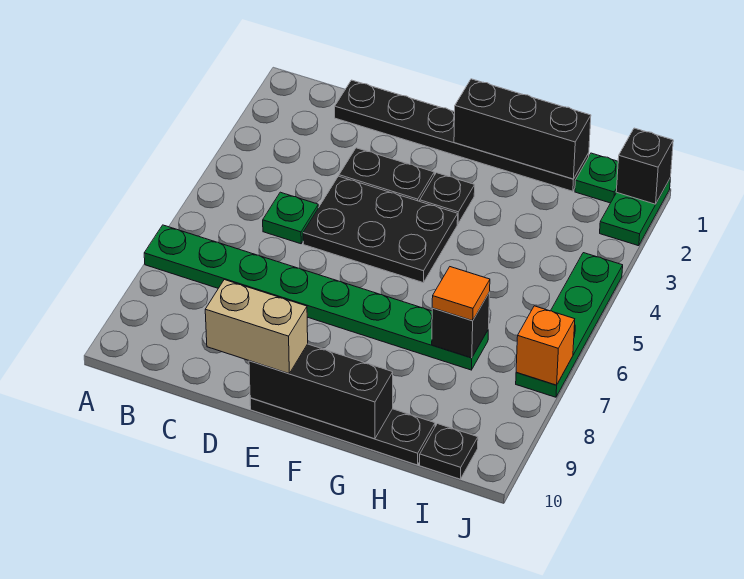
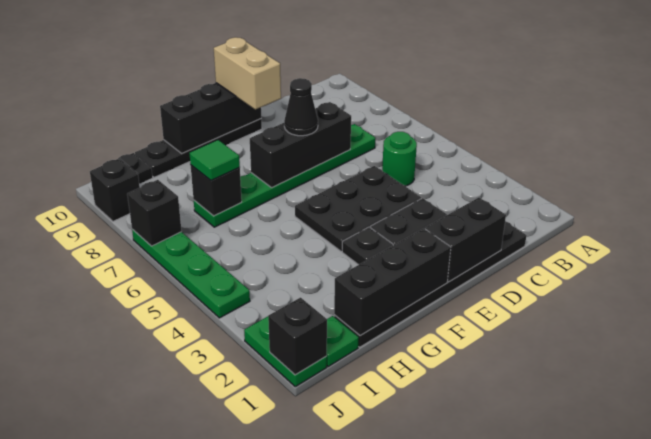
green 1x8 plate [144,225,488,370] -> green 1x6 plate [194,124,375,227]
green 1x1 plate [263,192,318,244] -> green 1x1 round brick [382,132,417,186]
none -> black 1x2 brick [425,198,506,282]
none -> black 1x3 brick [250,102,351,188]
tan 1x2 brick [205,280,308,373] -> tan 1x2 brick turned to [214,37,281,109]
none -> black 1x1 cone [284,78,318,136]
orange 1x1 tile [432,267,490,321] -> green 1x1 tile [189,140,240,181]
orange 1x1 brick [516,306,575,385] -> black 1x1 brick [127,180,182,246]
none -> black 1x1 brick [90,158,140,221]

